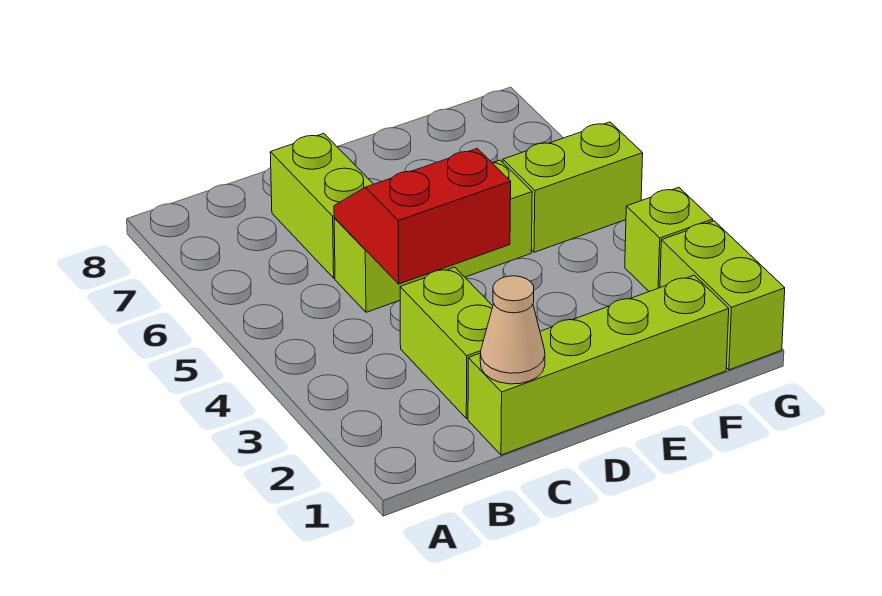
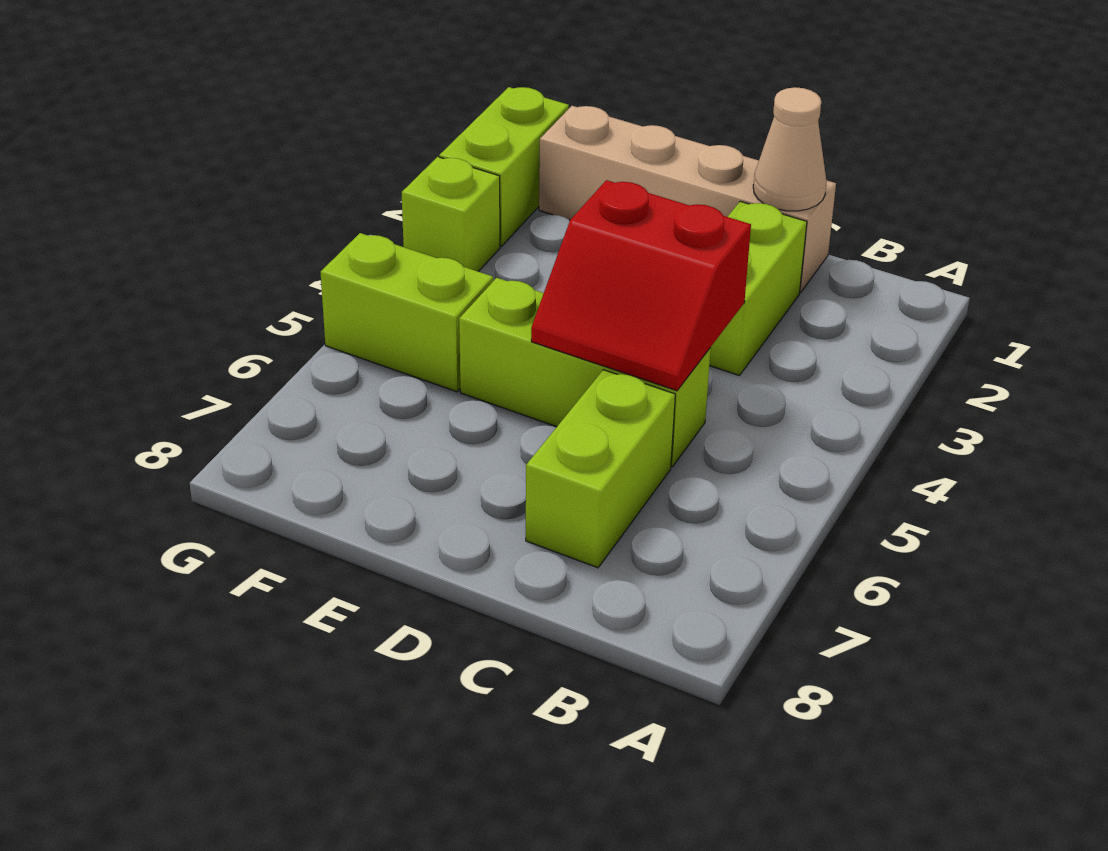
lime 1x4 brick [468,275,729,455] -> tan 1x4 brick [539,106,836,292]

